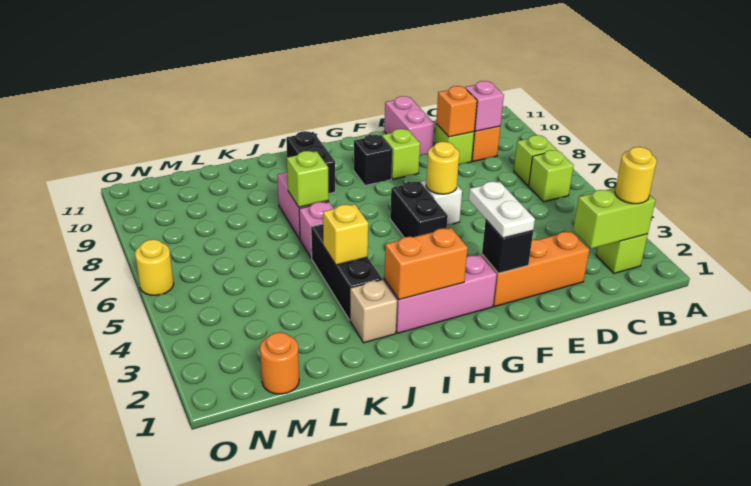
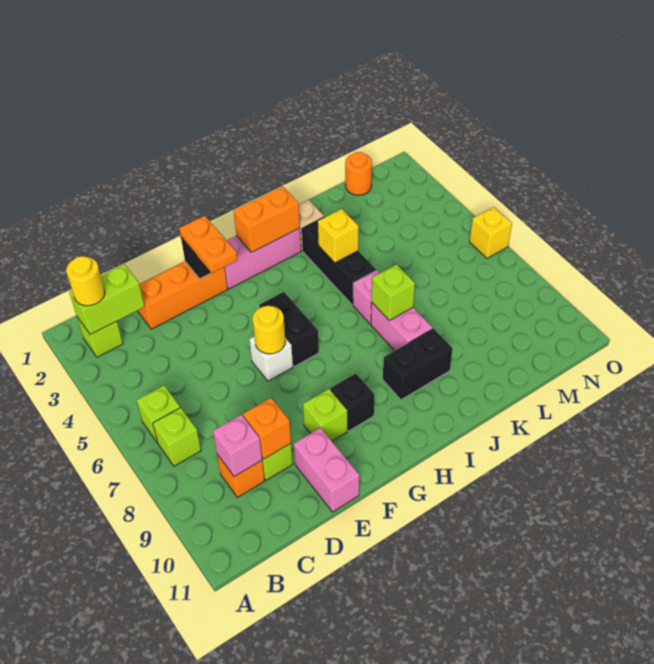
white 1x2 plate [469,181,535,238] -> orange 1x2 plate [179,216,237,273]
black 1x2 brick [286,131,335,194] -> black 1x2 brick turned to [383,329,453,400]
yellow 1x1 round brick [135,239,174,295] -> yellow 1x1 brick [470,207,512,258]

